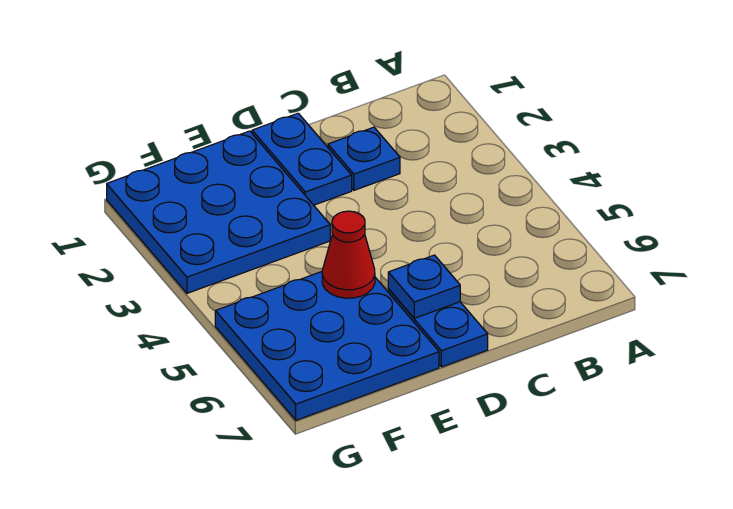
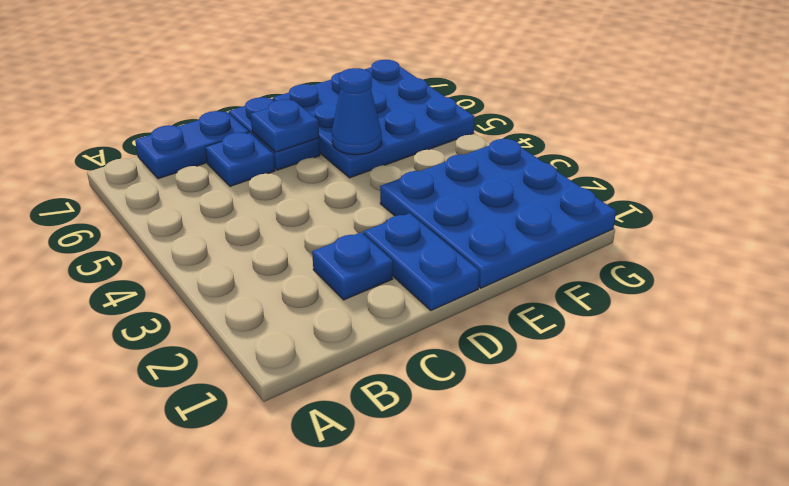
none -> blue 1x2 plate [135,111,249,179]
none -> blue 1x1 plate [205,132,275,186]
red 1x1 cone [322,211,375,298] -> blue 1x1 cone [332,68,382,155]

